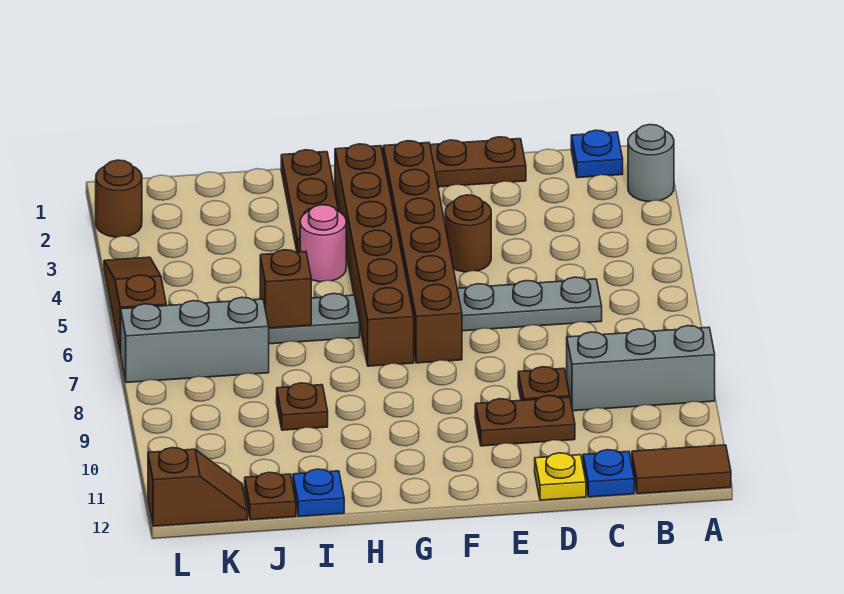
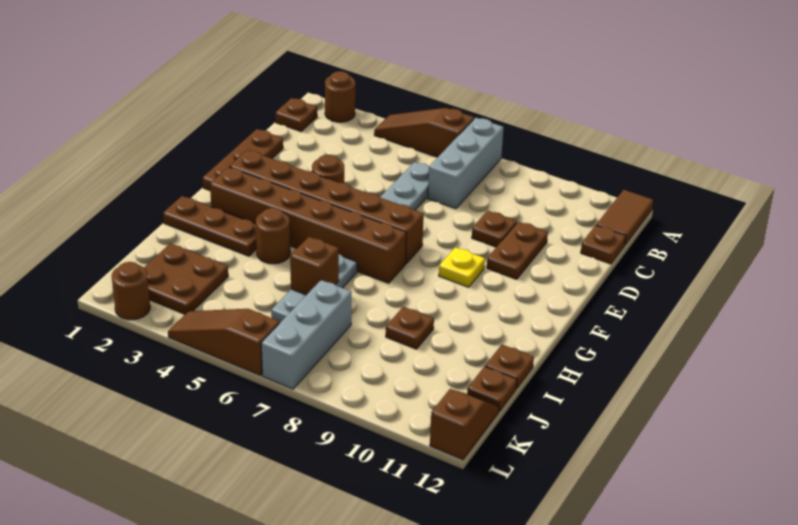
grey 1x1 round brick [628,125,674,201] -> brown 1x1 round brick [325,71,355,122]
none -> brown 1x3 slope [374,108,474,157]
grey 1x3 brick [567,326,715,411] -> grey 1x3 brick moved to [428,118,503,209]
blue 1x1 plate [571,130,623,178] -> brown 1x1 plate [275,98,317,131]
blue 1x1 plate [583,450,634,497] -> brown 1x1 plate [581,225,626,264]
yellow 1x1 plate [535,453,586,500] -> yellow 1x1 plate moved to [439,247,485,287]
pink 1x1 round brick [300,205,346,282] -> brown 1x1 round brick [256,208,290,264]
blue 1x1 plate [293,469,344,516] -> brown 1x1 plate [485,345,534,389]
none -> brown 2x2 plate [144,243,228,314]

